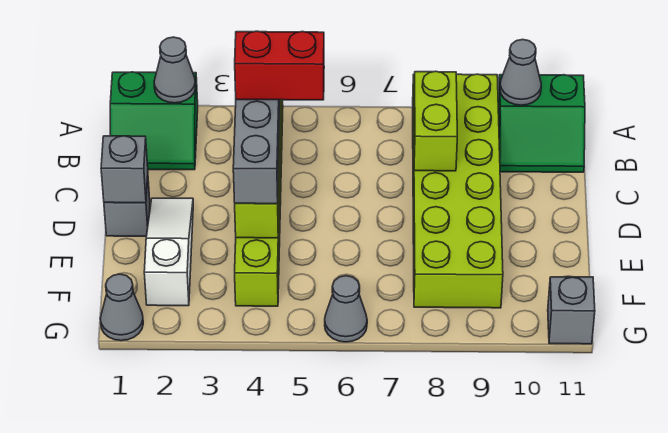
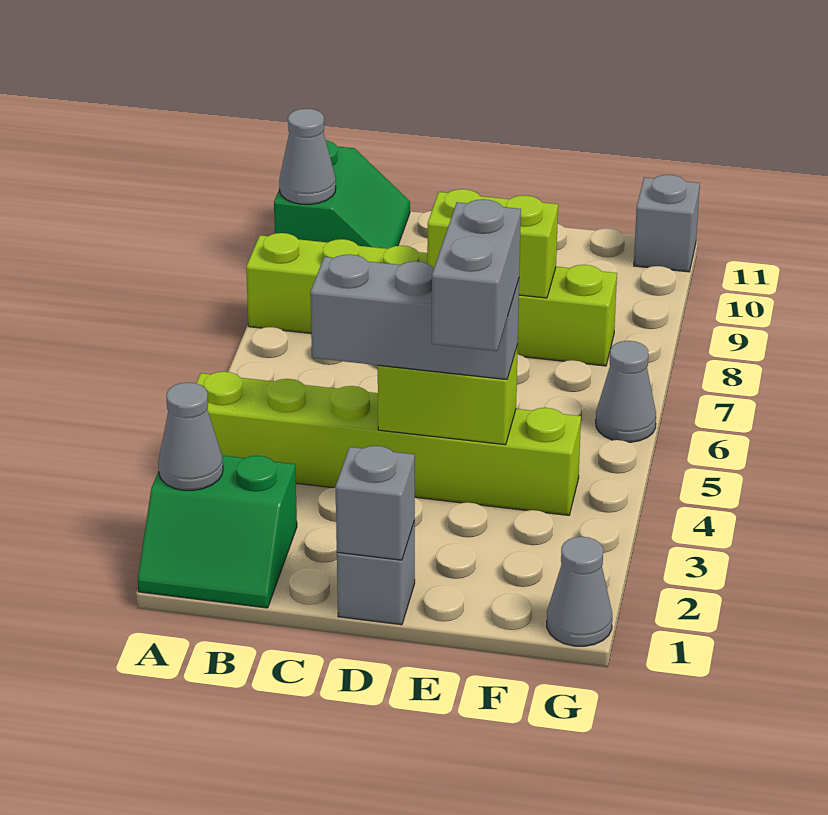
green 2x2 slope [110,72,198,170] -> green 2x2 slope turned to [138,455,297,608]
lime 2x6 brick [413,74,503,308] -> lime 1x6 brick [246,233,617,366]
lime 1x2 brick [414,71,457,171] -> lime 1x2 brick moved to [427,189,558,298]
red 1x2 brick [235,31,324,100] -> none
white 1x3 slope [144,198,193,306] -> none
none -> grey 1x2 brick [432,199,521,351]

